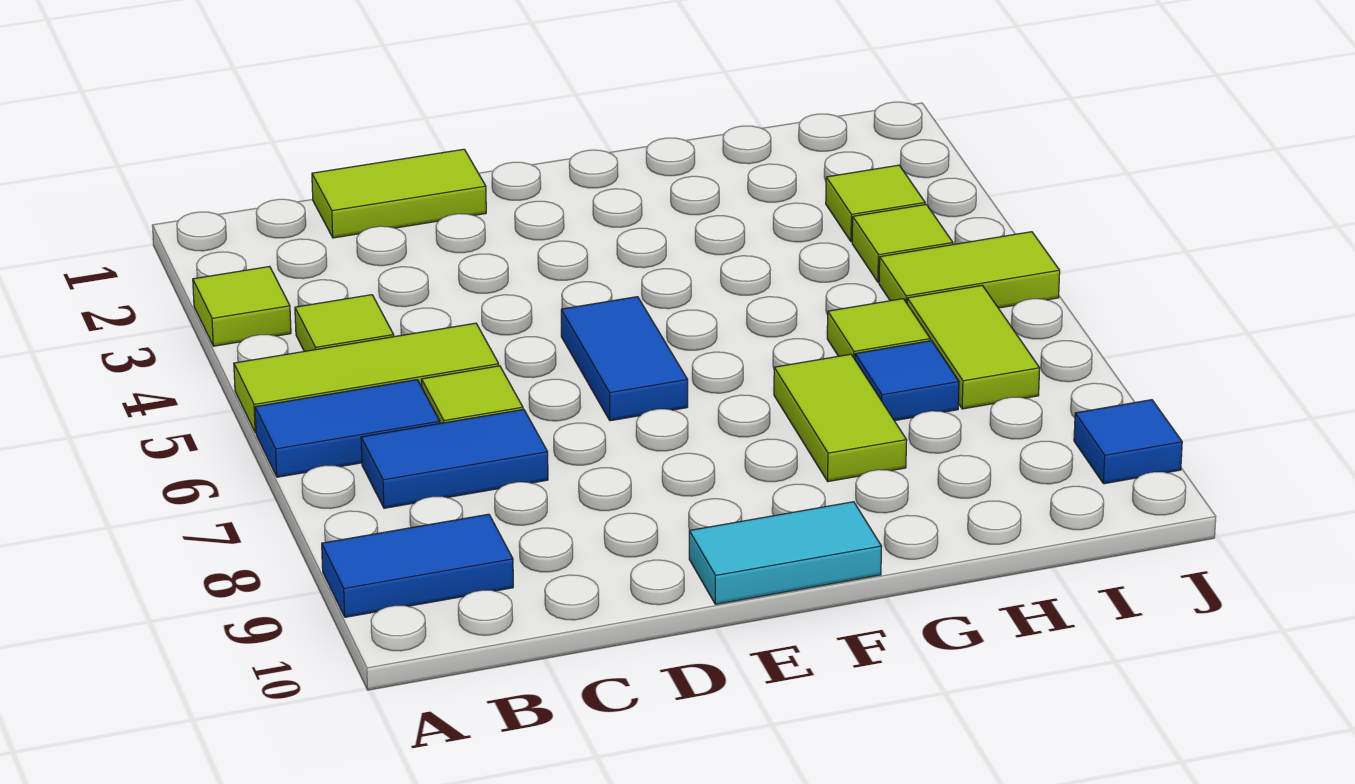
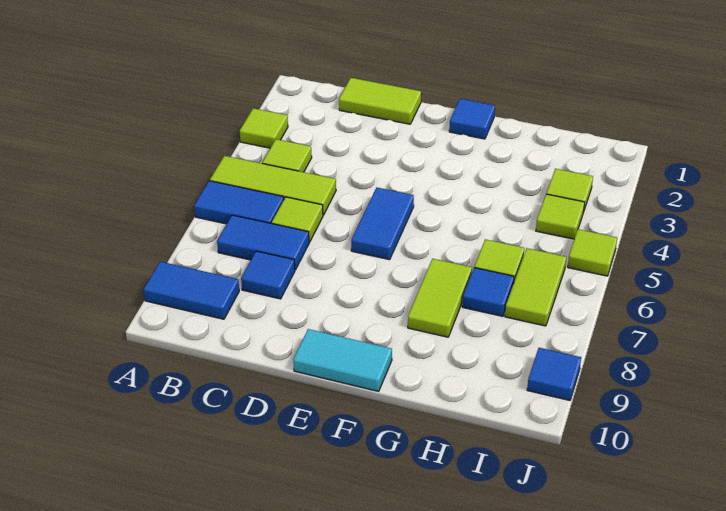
none -> blue 1x1 tile [241,251,295,299]
none -> blue 1x1 tile [449,99,495,139]
lime 1x2 tile [879,232,1060,308] -> lime 1x1 tile [568,229,617,276]

